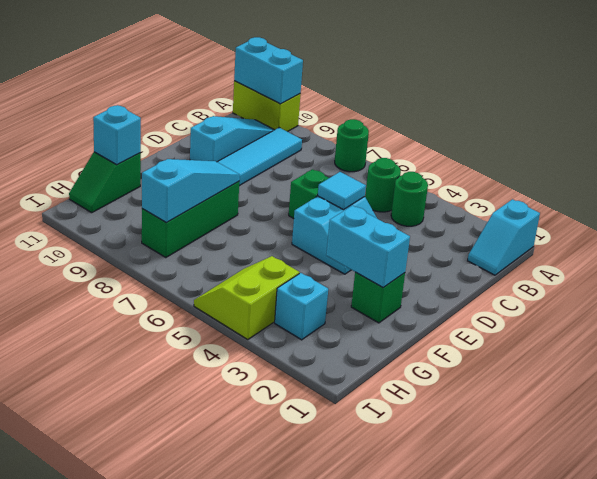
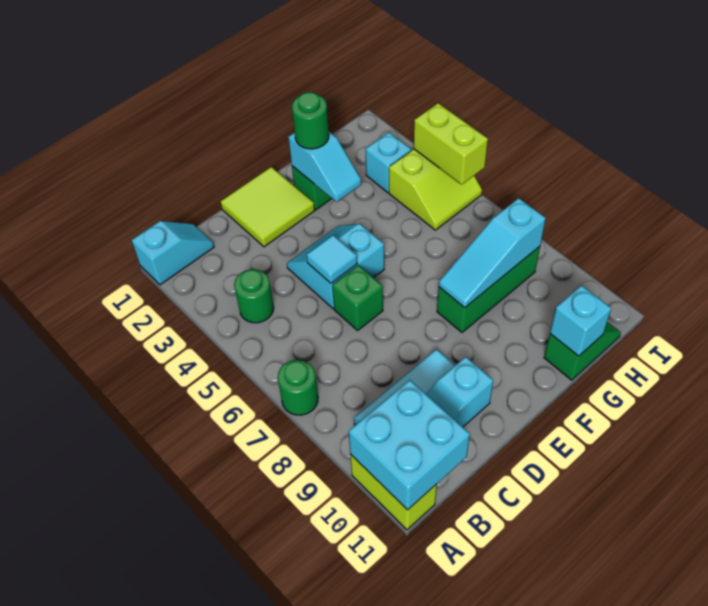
cyan 1x2 brick [234,37,303,104] -> cyan 2x2 brick [349,380,470,510]
green 1x1 round brick [365,158,401,212] -> green 1x1 round brick moved to [292,92,329,149]
none -> lime 2x2 tile [221,167,315,247]
cyan 1x2 brick [326,205,410,288] -> cyan 1x2 slope [288,132,361,202]
none -> lime 1x2 brick [414,103,488,184]

